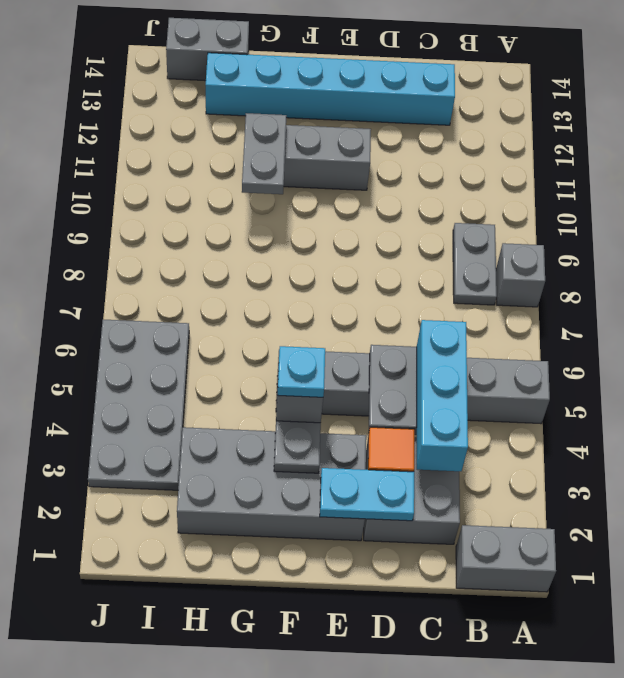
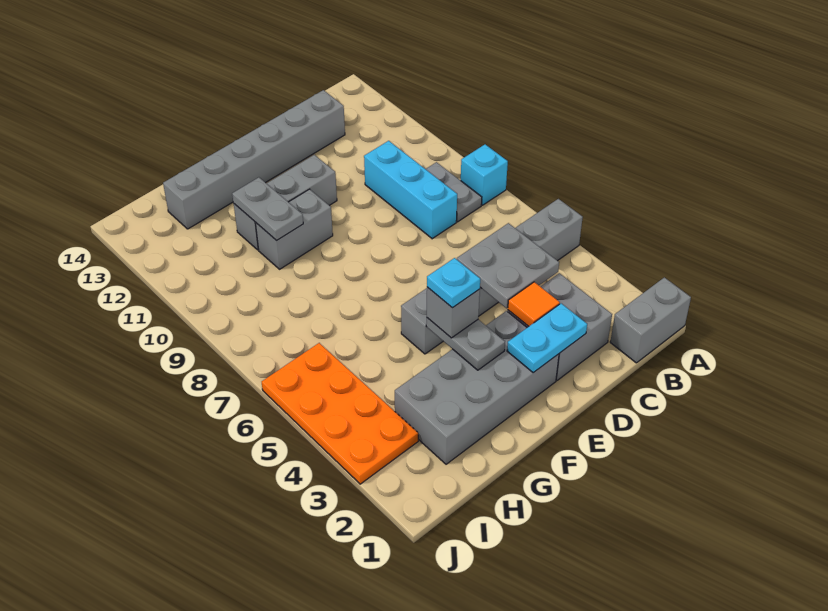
grey 1x1 brick [496,243,545,307] -> cyan 1x1 brick [461,144,508,205]
cyan 1x3 brick [417,320,468,471] -> cyan 1x3 brick moved to [364,141,457,239]
cyan 1x6 brick [206,53,455,125] -> grey 1x6 brick [163,90,345,229]
grey 1x2 brick [166,18,249,81] -> grey 1x2 brick moved to [255,189,333,269]
grey 2x4 plate [88,320,189,490] -> orange 2x4 plate [262,343,418,484]

